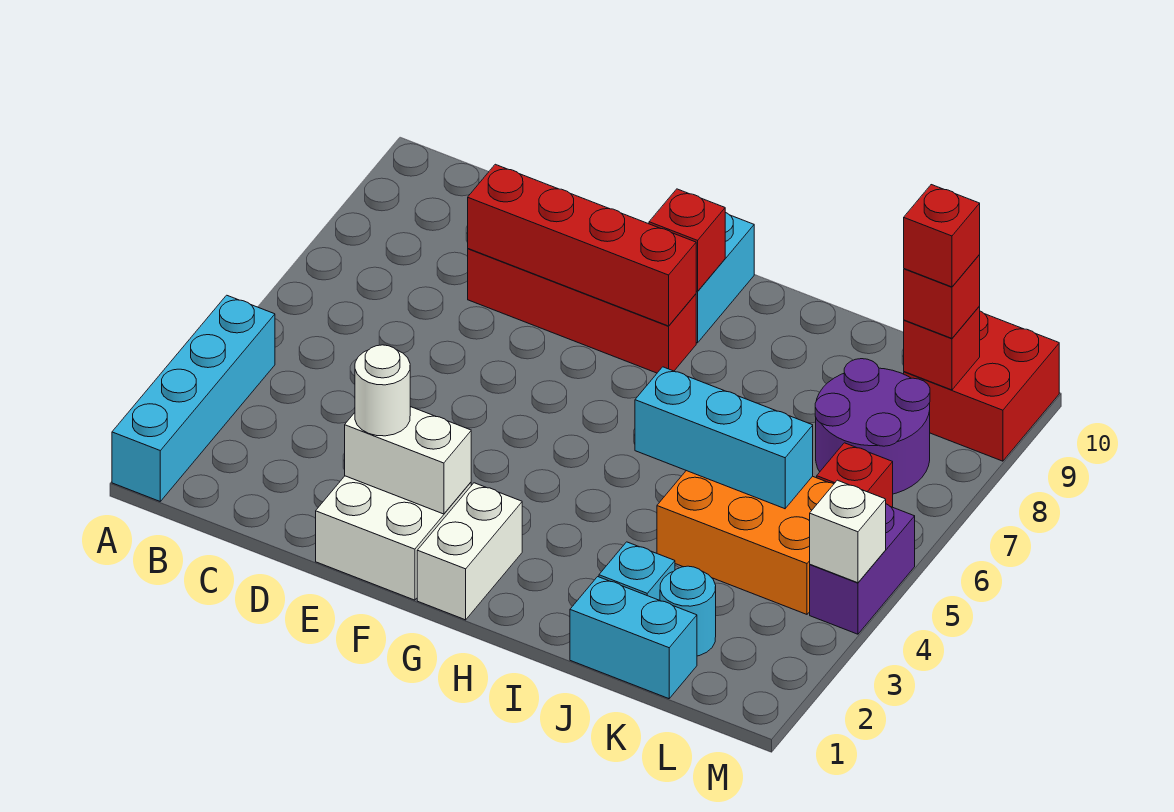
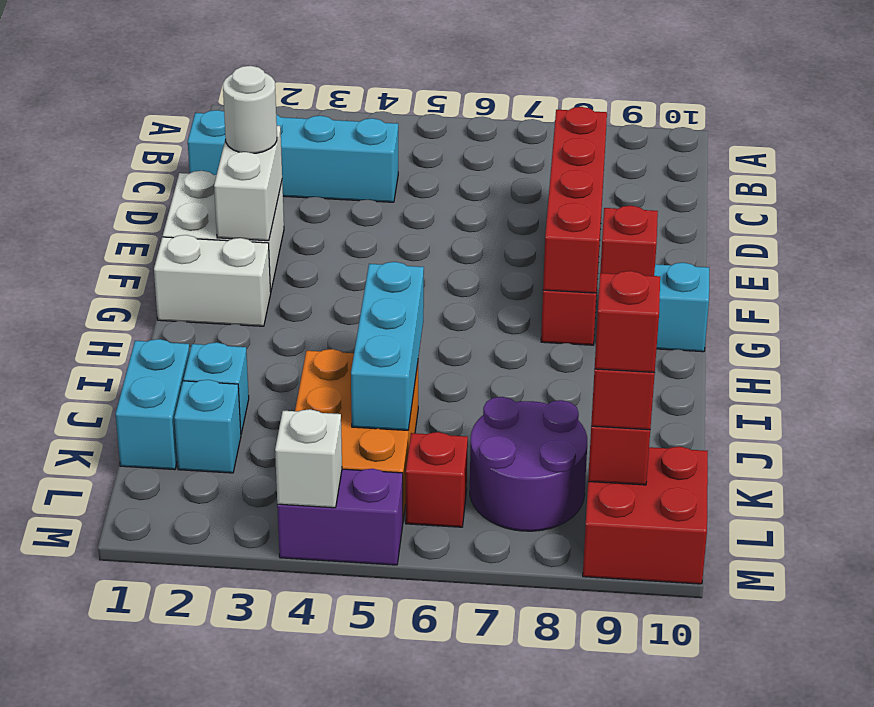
cyan 1x4 brick [112,295,275,501] -> cyan 1x4 brick moved to [188,110,398,202]
cyan 1x1 round brick [660,566,716,656] -> cyan 1x1 brick [174,380,241,473]

